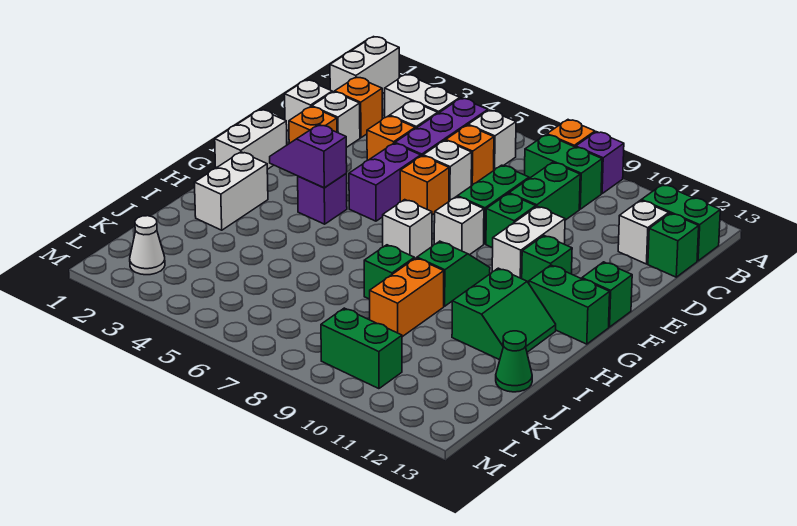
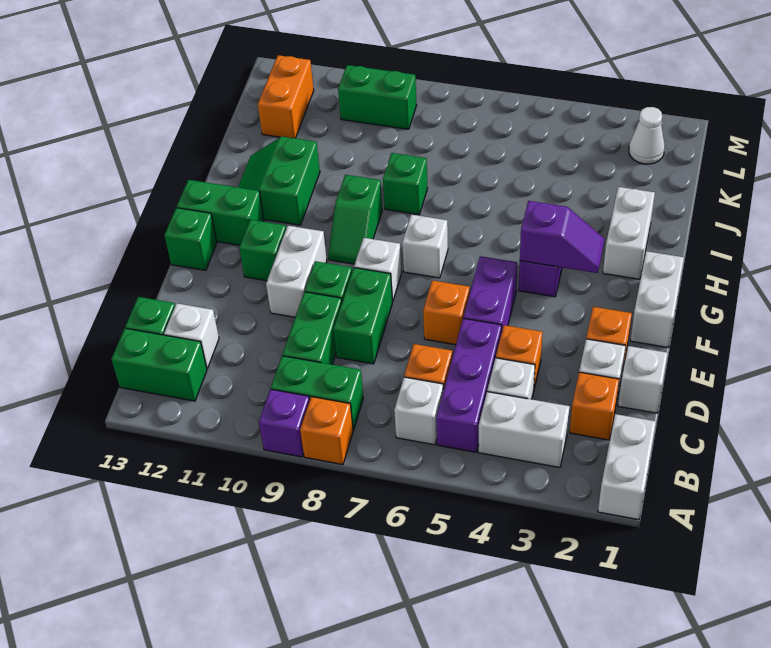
white 1x1 brick [423,140,472,201] -> none
orange 1x2 brick [370,258,444,337] -> orange 1x2 brick moved to [258,55,314,138]
green 1x1 cone [496,331,532,392] -> none

